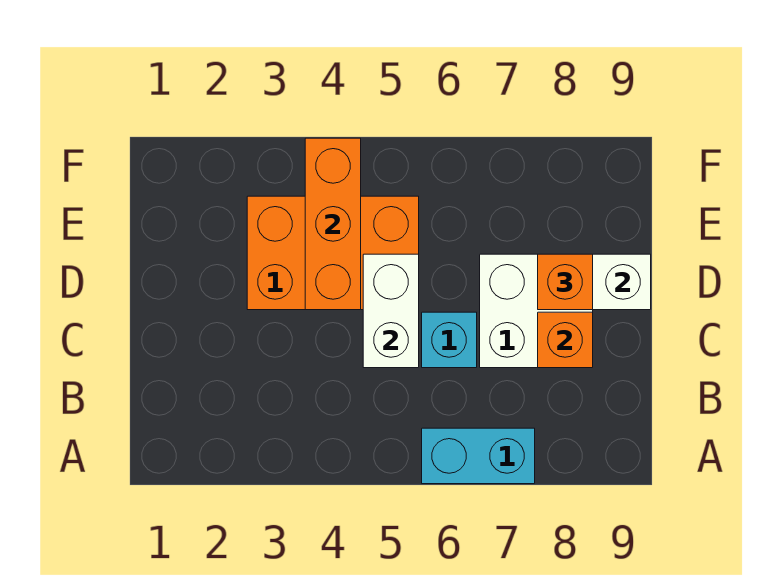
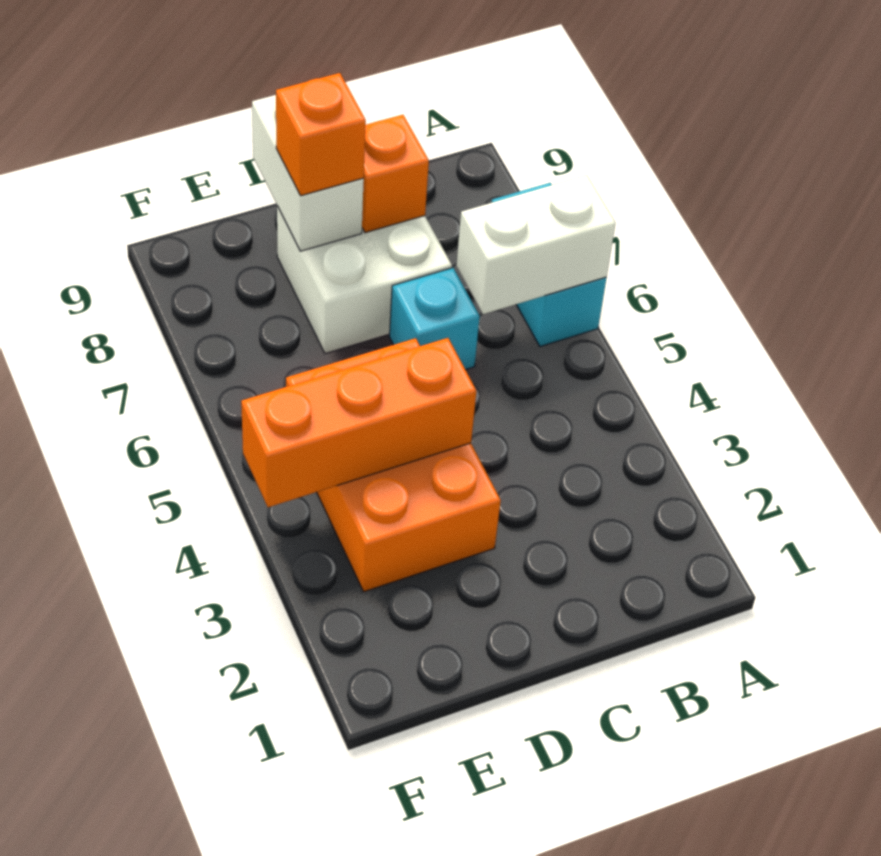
white 1x2 brick [363,254,419,368] -> white 1x2 brick moved to [456,175,616,314]

